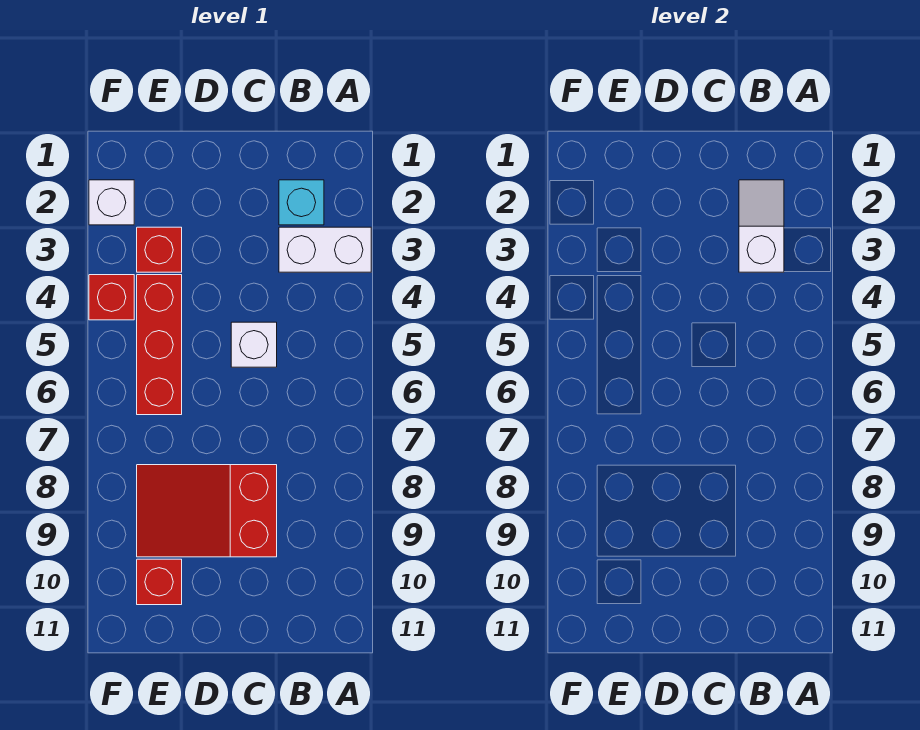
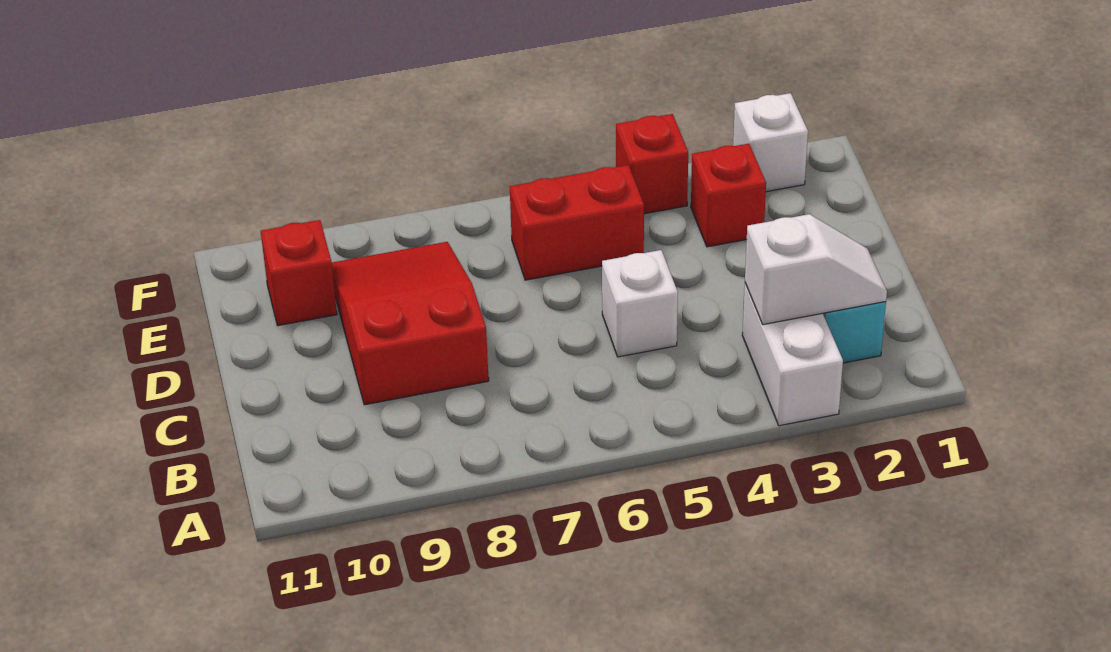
red 1x3 brick [137,275,182,415] -> red 1x2 brick [510,165,644,280]

